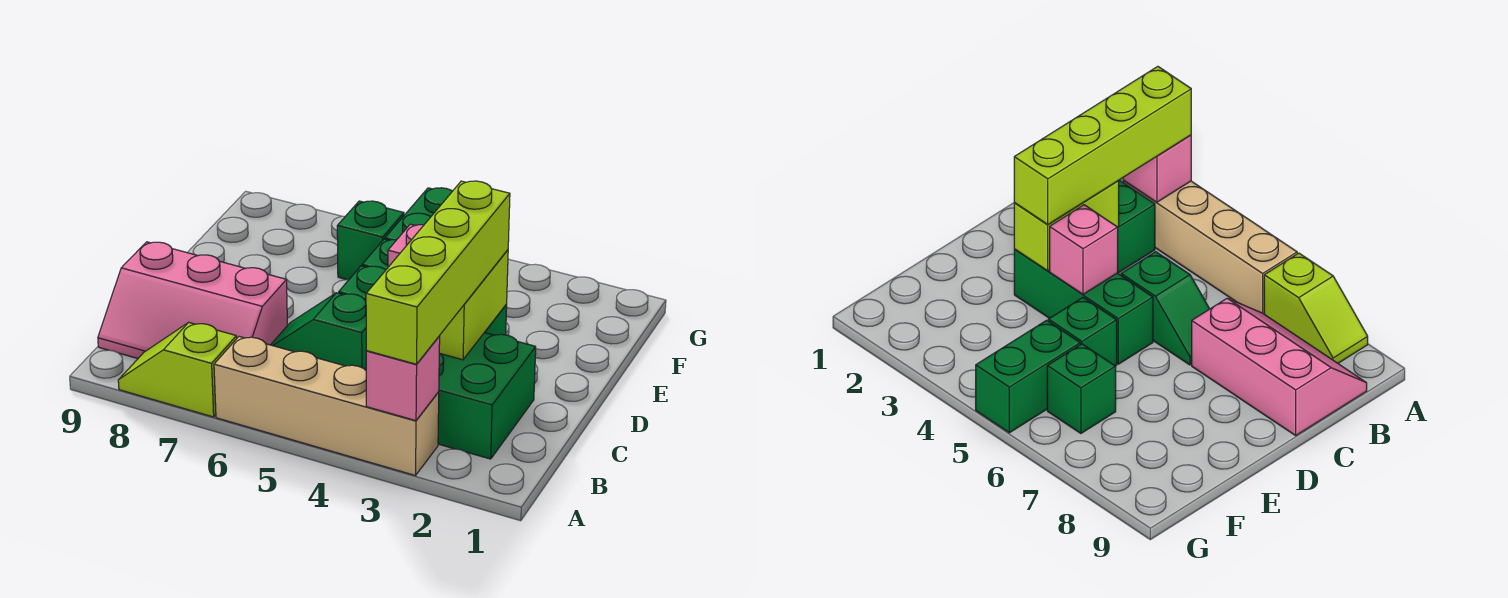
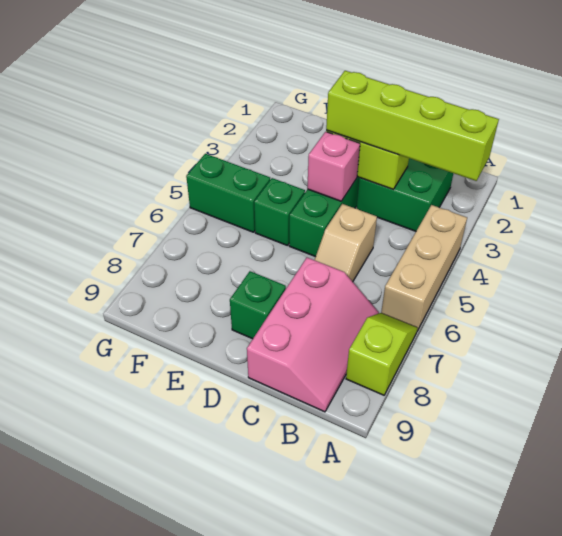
tan 1x4 brick [214,336,439,476] -> tan 1x3 brick [381,205,467,331]
pink 1x1 brick [366,336,440,421] -> none
lime 1x2 slope [118,323,237,417] -> lime 1x2 slope turned to [346,313,417,395]
green 1x2 slope [271,293,366,370] -> tan 1x2 slope [315,204,377,282]
green 1x1 brick [337,201,404,280] -> green 1x1 brick moved to [230,271,286,339]

